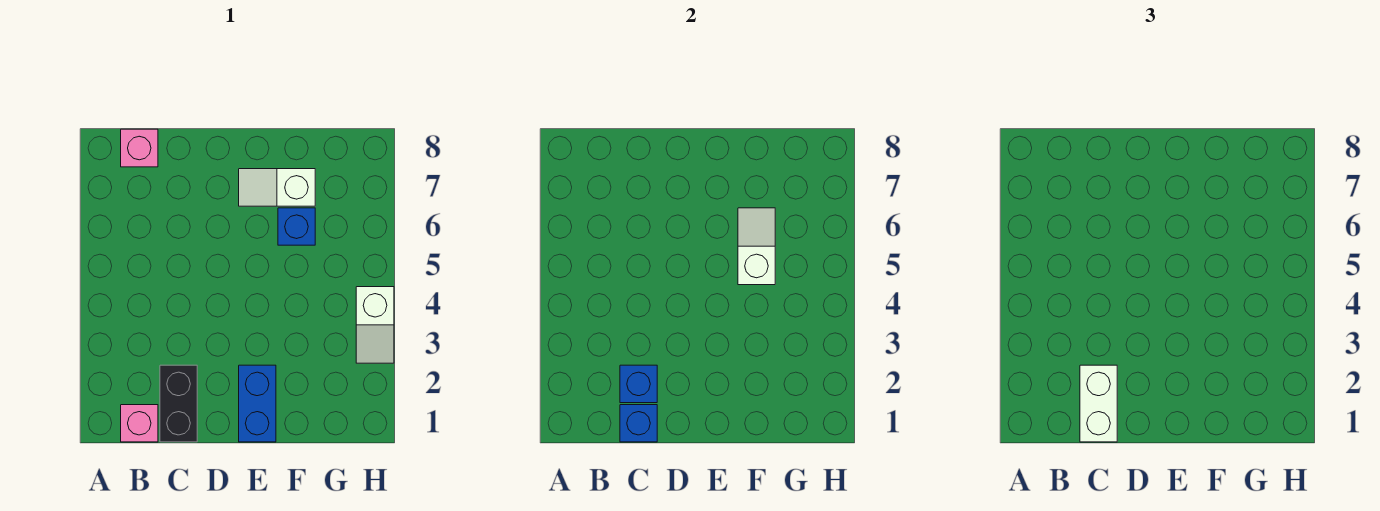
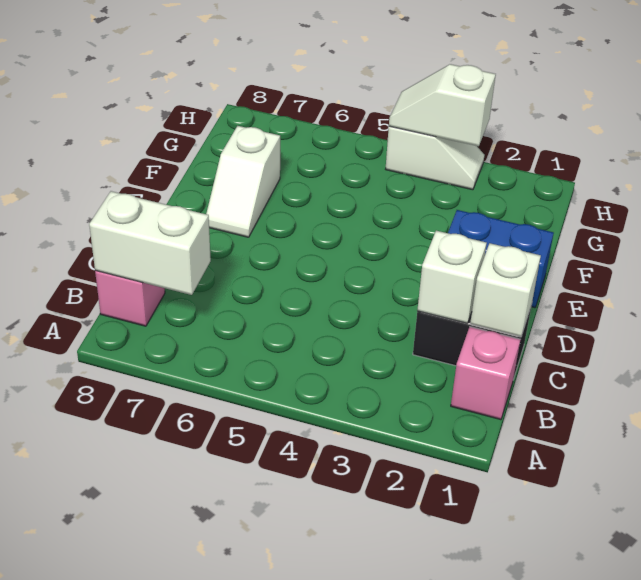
blue 1x1 brick [620,405,657,442] -> white 1x1 brick [470,243,541,337]
white 1x2 brick [1080,365,1117,442] -> white 1x2 brick moved to [89,191,211,295]
blue 1x1 brick [620,365,657,403] -> white 1x1 brick [417,231,487,323]
white 1x2 slope [738,208,775,285] -> white 1x2 slope moved to [389,64,496,146]
blue 1x1 brick [278,208,315,245] -> none

